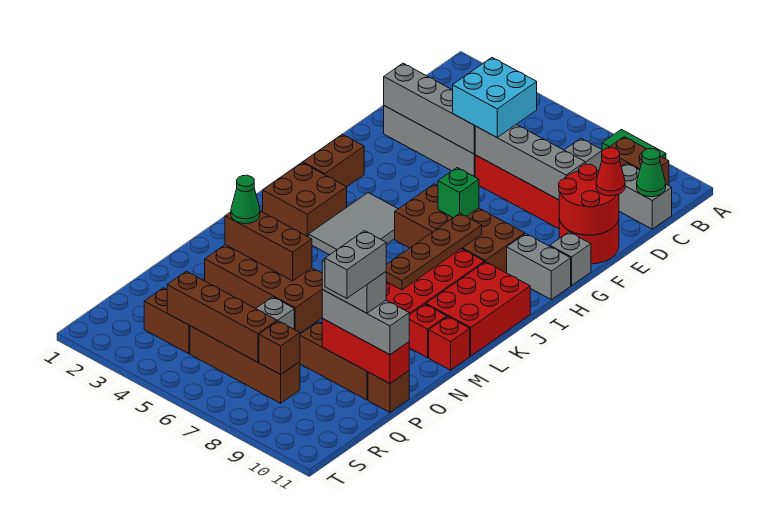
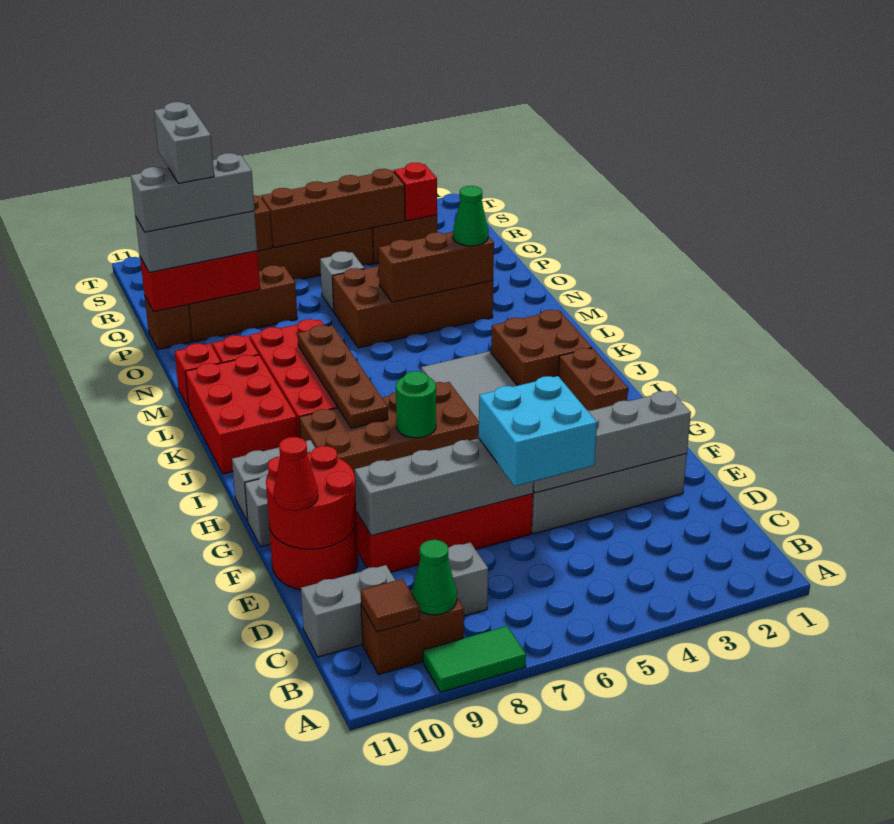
none -> brown 1x1 tile [361,579,420,632]
green 1x1 cone [637,149,666,197] -> green 1x1 cone moved to [412,540,457,615]
green 1x1 brick [438,168,479,218] -> green 1x1 round brick [396,371,436,438]
grey 1x2 brick [322,259,386,313] -> grey 1x3 brick [131,153,255,232]
none -> red 1x1 brick [394,163,437,221]

